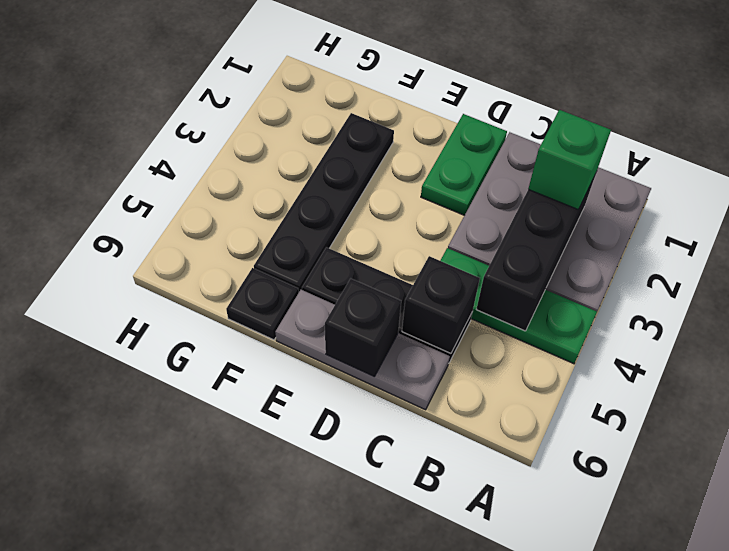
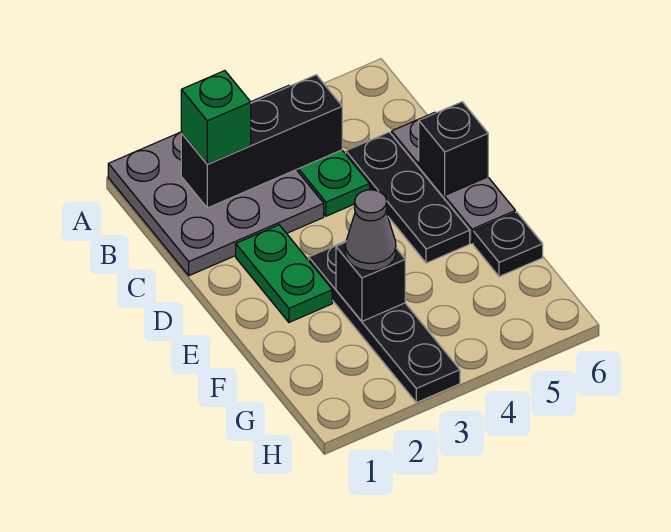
black 1x1 brick [402,256,480,354] -> black 1x1 brick moved to [336,242,405,321]
green 1x2 plate [421,114,507,215] -> green 1x2 plate turned to [236,225,332,322]
black 1x4 plate [254,113,394,291] -> black 1x4 plate turned to [309,241,460,403]
none -> grey 1x1 cone [345,190,396,271]

